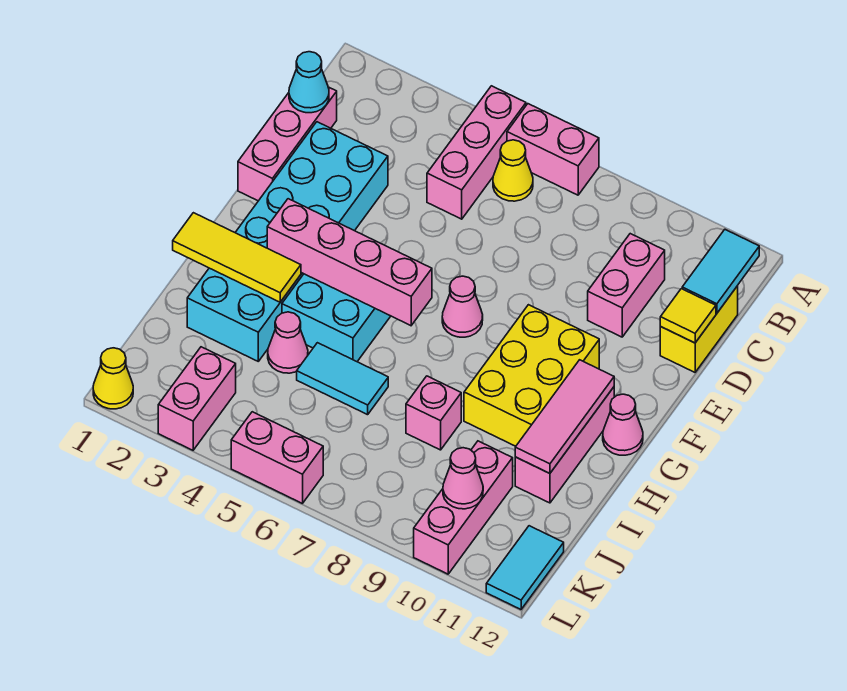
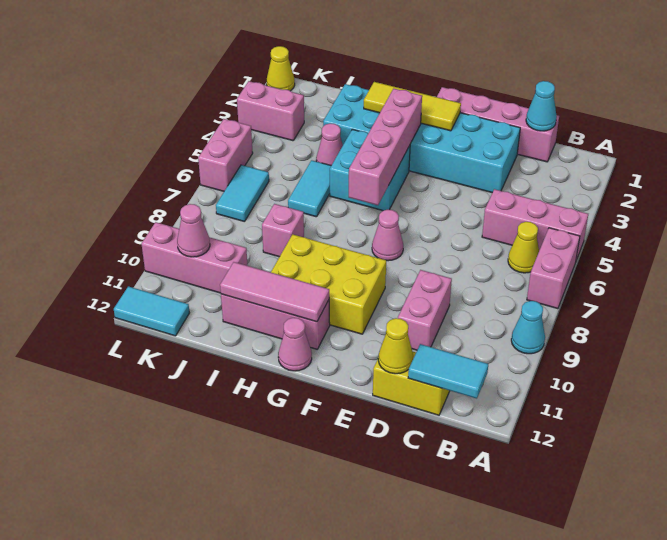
none -> cyan 1x1 cone [511,301,545,354]
pink 1x3 brick [238,87,337,201] -> pink 1x4 brick [437,87,559,162]
pink 1x2 brick [588,234,665,337] -> pink 1x2 brick turned to [398,270,452,350]
yellow 1x1 tile [660,289,716,343] -> yellow 1x1 cone [378,318,413,374]
yellow 1x3 tile [173,213,301,302] -> yellow 1x3 tile turned to [364,82,461,131]
none -> cyan 1x2 tile [216,165,269,222]

